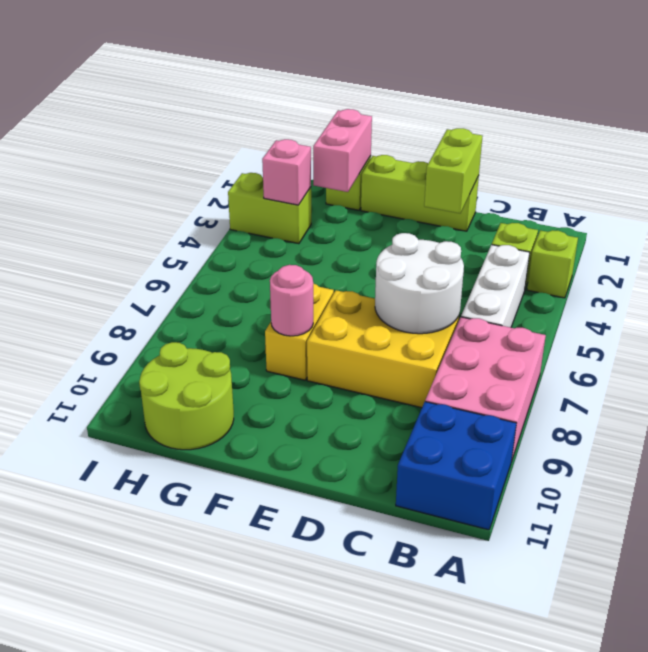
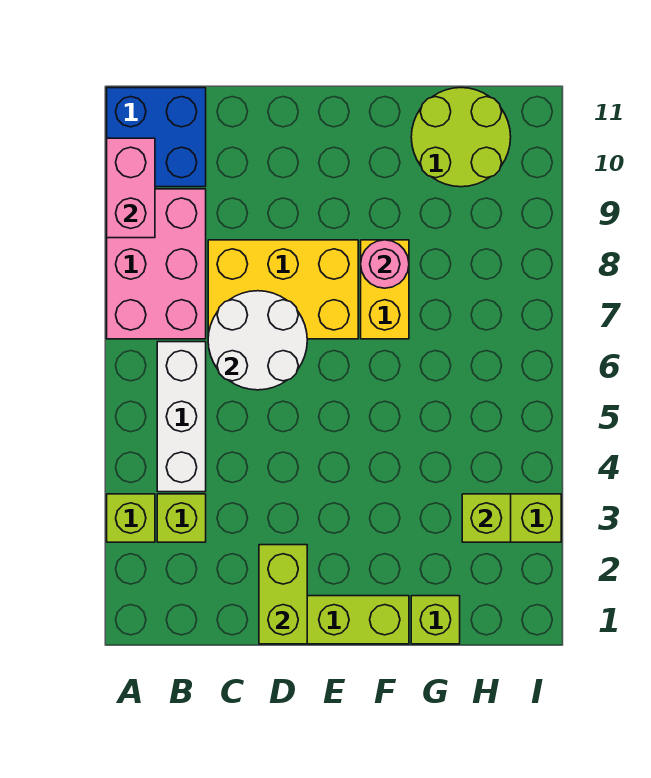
pink 1x2 brick [313,109,372,192] -> pink 1x2 brick moved to [107,138,155,238]
pink 1x1 brick [262,139,311,205] -> lime 1x1 brick [462,494,511,542]

